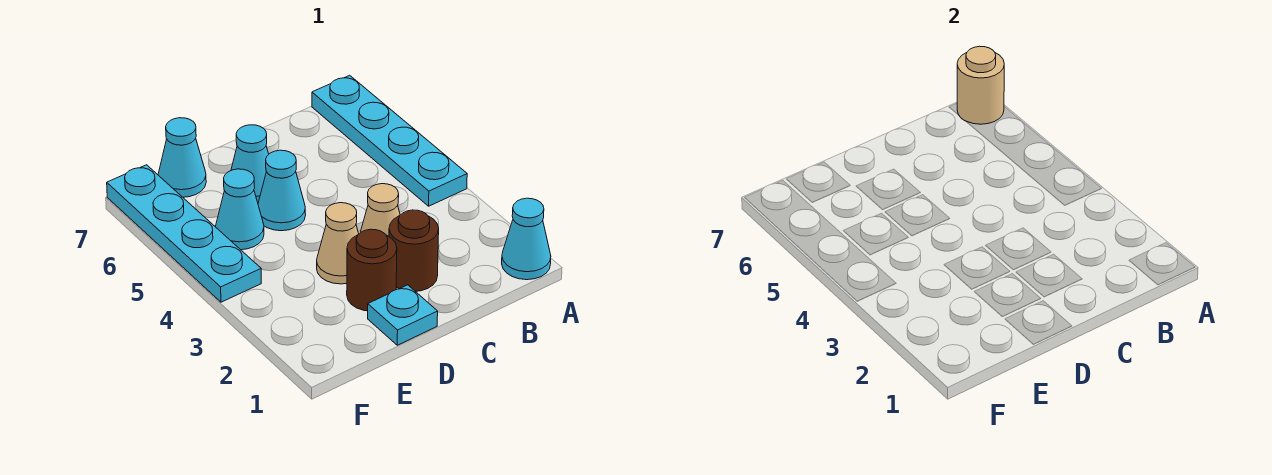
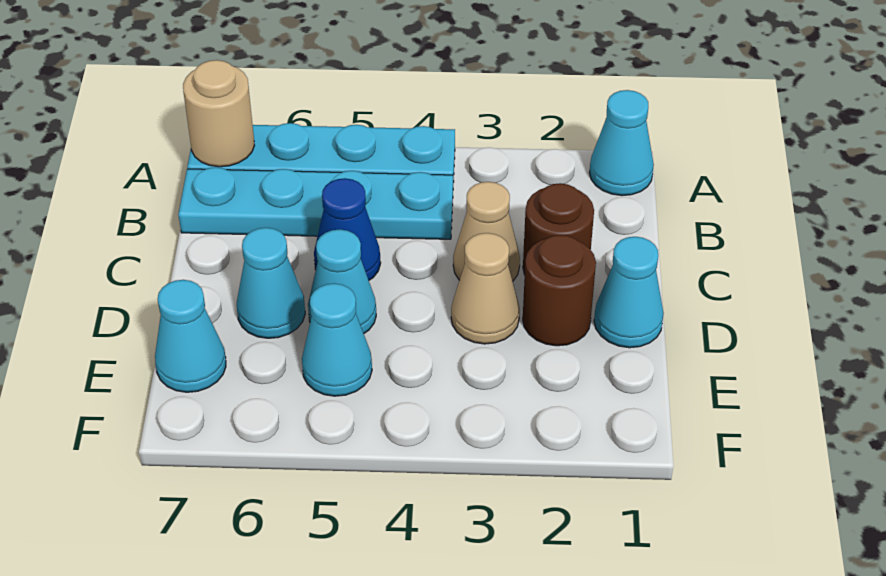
none -> blue 1x1 cone [314,178,381,280]
cyan 1x1 plate [368,285,438,345] -> cyan 1x1 cone [594,237,664,348]
cyan 1x4 plate [107,165,261,302] -> cyan 1x4 plate moved to [178,167,453,239]

